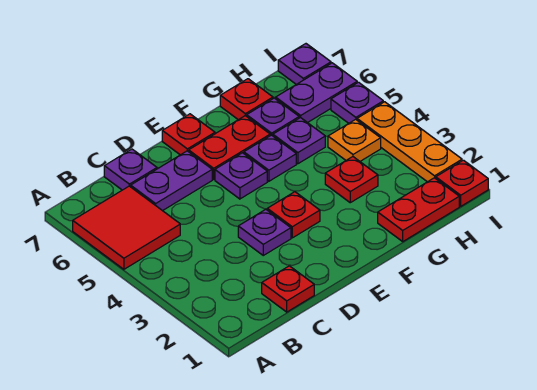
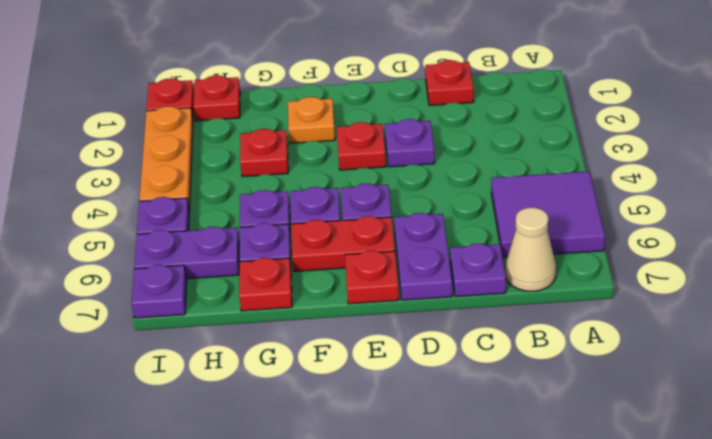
red 2x2 tile [73,186,180,269] -> purple 2x2 tile [491,171,605,258]
none -> tan 1x1 cone [505,208,556,291]
purple 1x2 plate [131,151,212,211] -> purple 1x2 plate turned to [394,213,452,300]
red 1x2 plate [378,178,459,241] -> red 1x1 plate [194,75,240,121]
orange 1x1 plate [328,119,381,161] -> orange 1x1 plate moved to [288,97,335,143]

